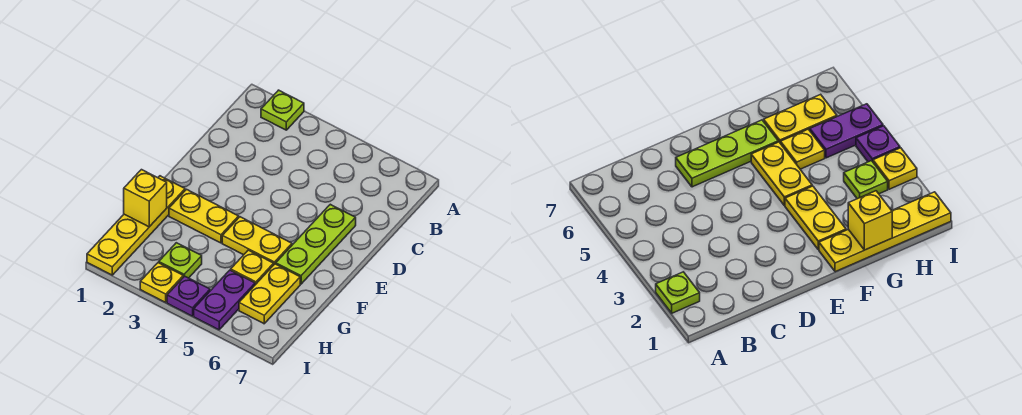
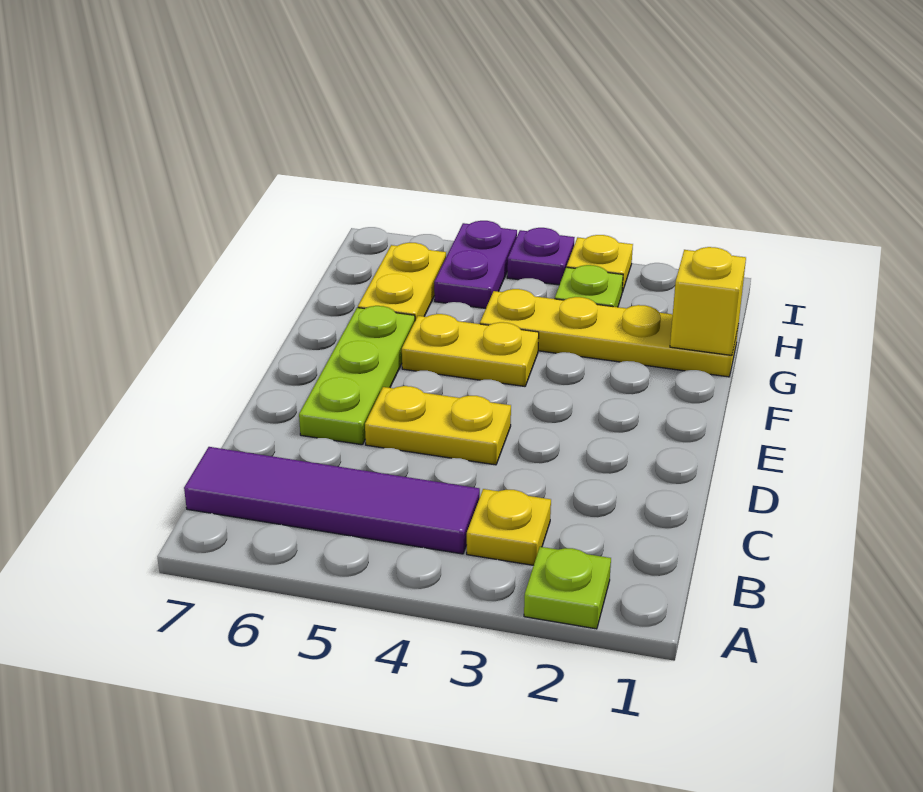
none -> purple 1x4 tile [184,447,480,554]
yellow 1x4 plate [87,176,185,275] -> yellow 1x4 plate turned to [480,289,739,377]
yellow 1x2 plate [169,189,239,243] -> yellow 1x2 plate moved to [365,386,511,465]
yellow 1x1 plate [231,250,274,285] -> yellow 1x1 plate moved to [467,489,551,565]

